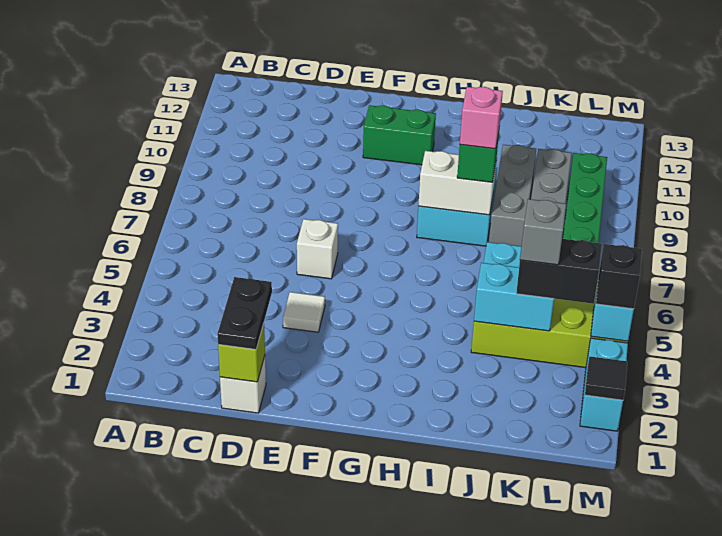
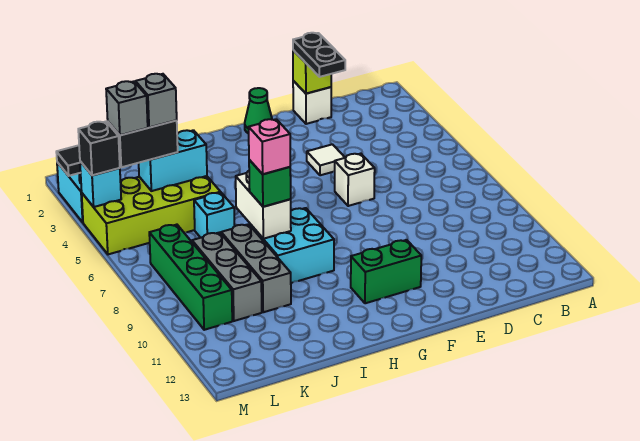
none -> green 1x1 cone [245,88,272,134]
white 1x2 brick [418,151,496,215] -> white 1x2 brick turned to [236,171,291,239]
none -> grey 1x1 brick [106,81,148,135]

